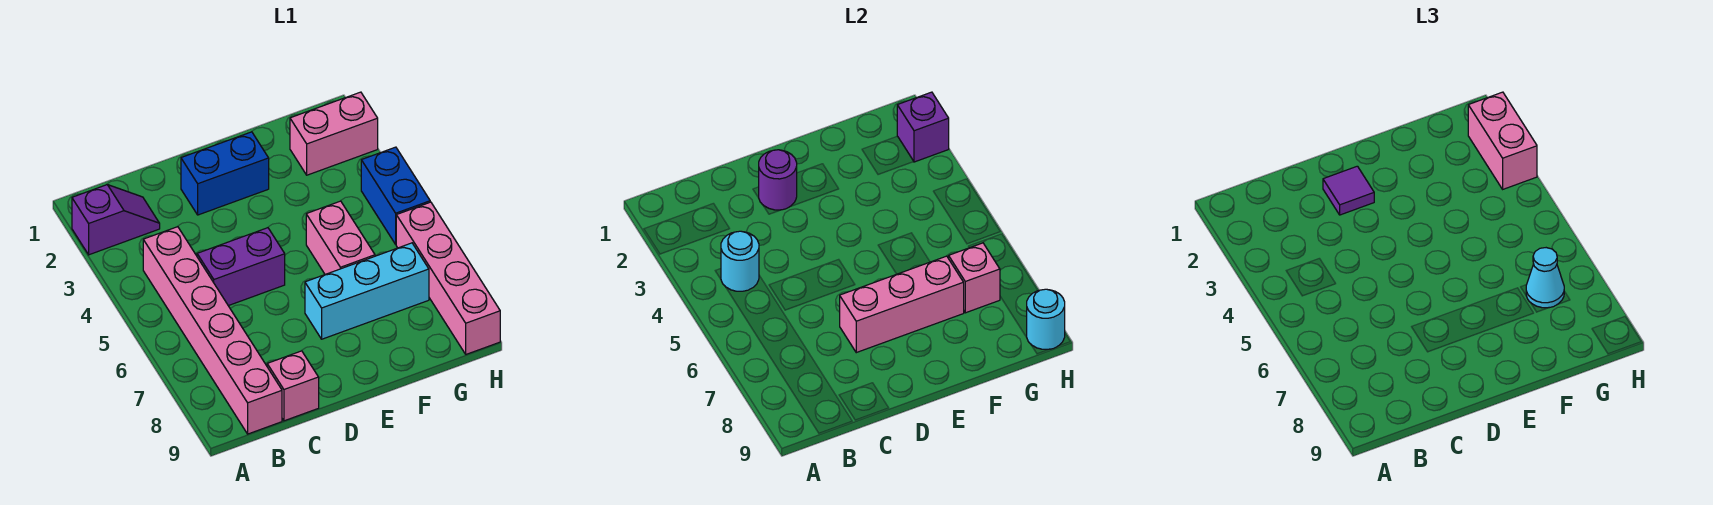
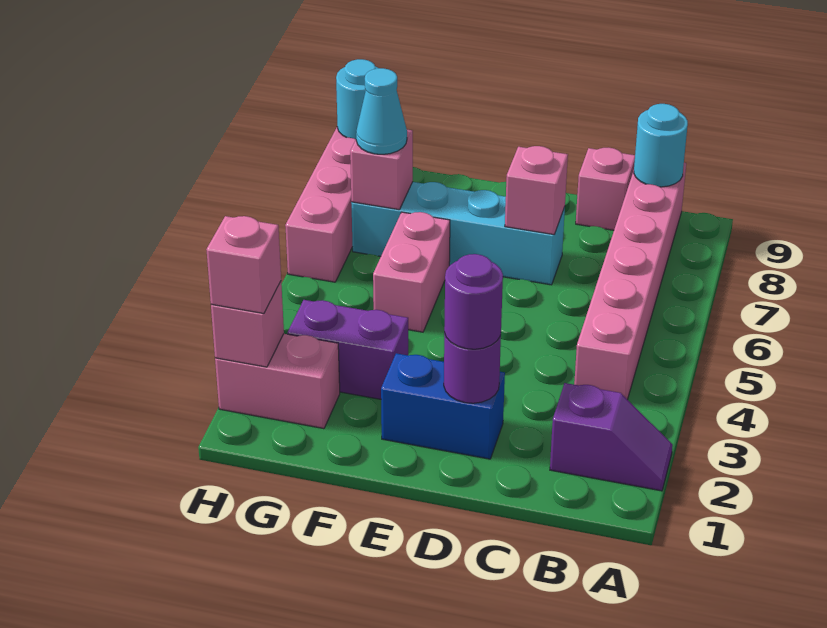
purple 1x2 slope [72,185,160,255] -> purple 1x2 slope turned to [550,383,673,491]
cyan 1x1 round brick [721,231,759,291] -> cyan 1x1 round brick moved to [634,104,688,187]
purple 1x2 brick [197,228,285,306] -> purple 1x2 brick moved to [287,300,408,399]
purple 1x1 tile [1323,166,1374,215] -> purple 1x1 round brick [444,254,503,349]
pink 1x3 brick [840,256,964,353] -> pink 1x1 brick [505,146,568,235]
cyan 1x3 brick [305,243,429,339] -> cyan 1x4 brick [352,182,565,285]
purple 1x1 brick [897,92,949,162] -> pink 1x1 brick [211,282,284,367]
pink 1x2 brick [1468,92,1537,189] -> pink 1x1 brick [206,216,281,314]
blue 1x2 brick [361,147,430,244] -> none

